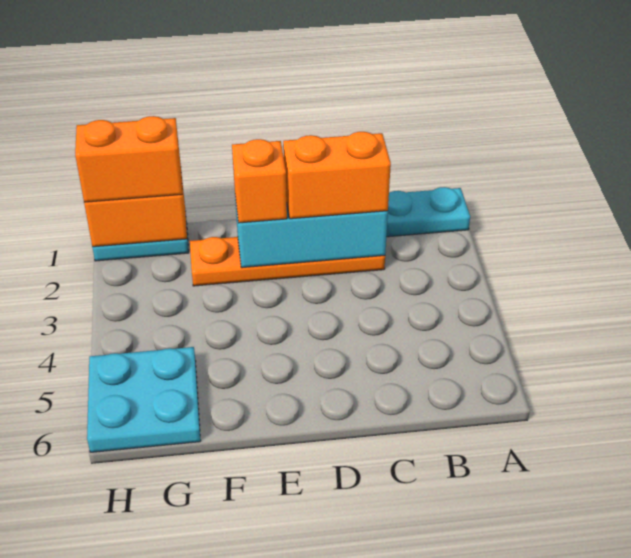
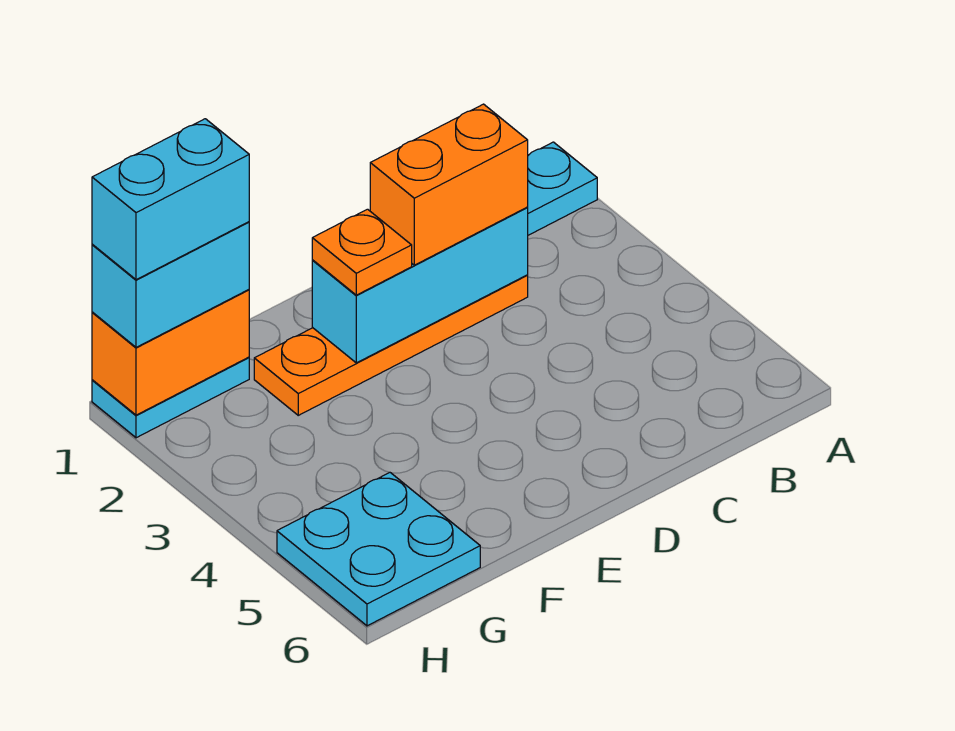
orange 1x1 brick [232,139,287,223] -> orange 1x1 plate [312,209,412,295]
orange 1x2 brick [75,116,182,202] -> cyan 1x2 brick [92,222,249,347]
none -> cyan 1x2 brick [92,119,249,280]

